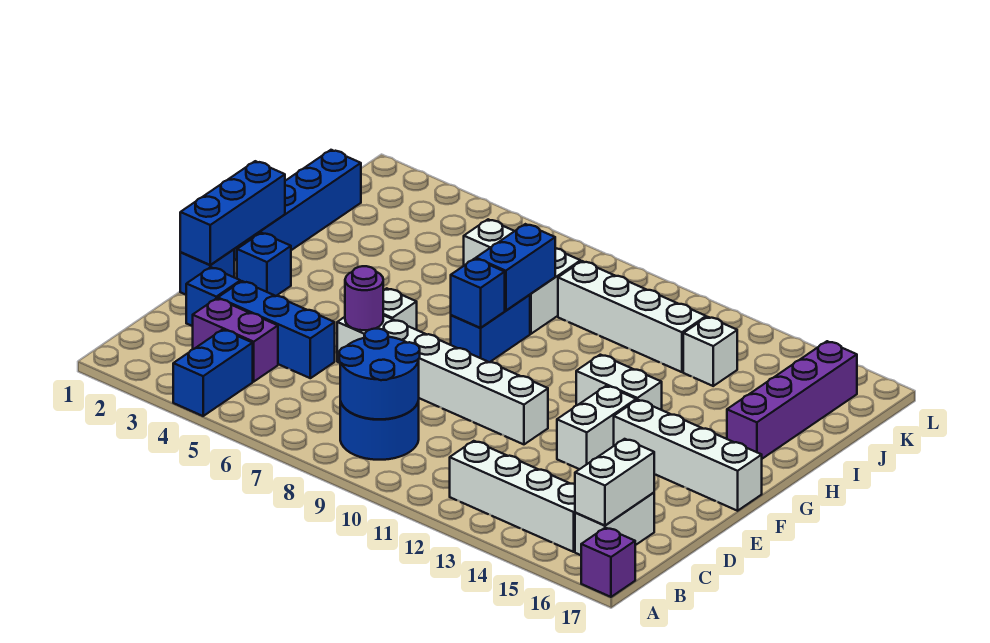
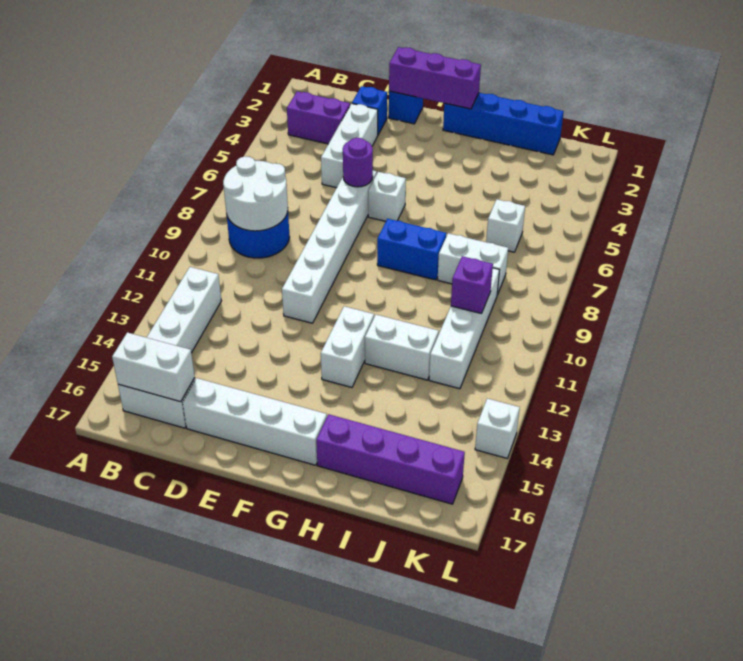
blue 1x2 brick [173,330,253,416] -> none
purple 1x1 brick [581,528,635,597] -> purple 1x1 brick moved to [451,256,493,314]
blue 2x2 round brick [339,329,420,419] -> white 2x2 round brick [223,156,288,231]
purple 1x2 brick [193,298,278,382] -> purple 1x2 brick turned to [287,91,350,144]
blue 1x3 brick [218,281,335,378] -> white 1x3 brick [321,104,378,188]
blue 1x3 brick [180,161,285,265] -> purple 1x3 brick [389,47,481,109]
white 1x2 brick [557,386,636,469] -> white 1x2 brick moved to [365,315,439,380]
blue 1x1 brick [237,233,291,296] -> none
white 1x4 brick [614,400,762,511] -> white 1x4 brick turned to [183,378,327,465]
blue 1x1 brick [451,259,505,328] -> none
blue 1x2 brick [476,224,555,311] -> none
white 1x1 brick [683,317,737,386] -> white 1x1 brick moved to [475,399,520,458]

